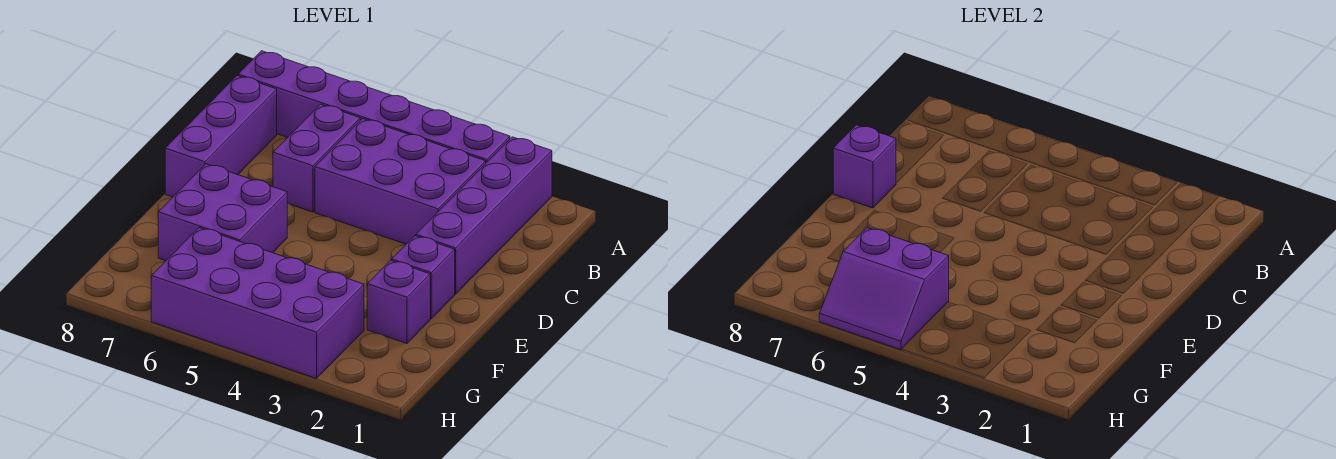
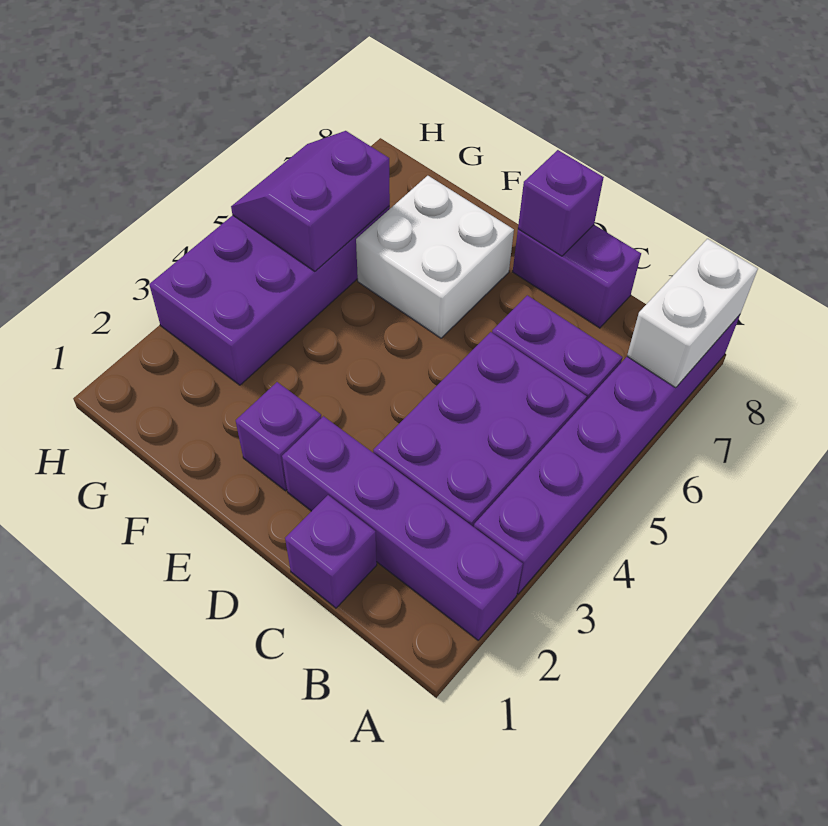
none -> white 1x2 brick [627,239,758,388]
purple 1x3 brick [165,76,277,197] -> purple 1x2 brick [513,225,641,328]
purple 2x2 brick [158,164,287,261] -> white 2x2 brick [356,176,514,338]
purple 1x1 brick [367,260,430,344] -> purple 1x1 brick moved to [285,495,377,608]

